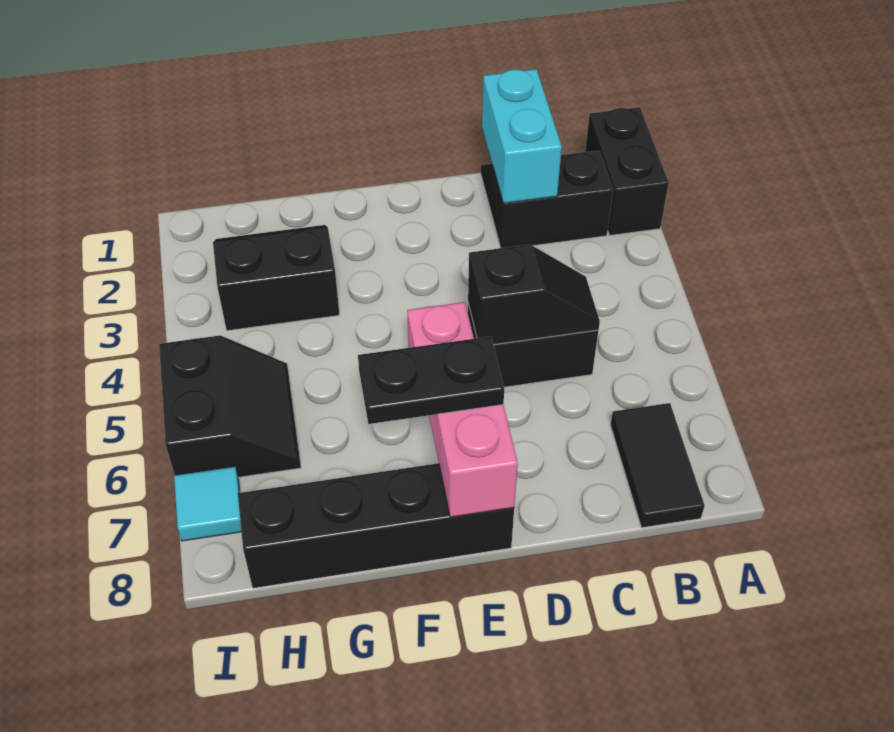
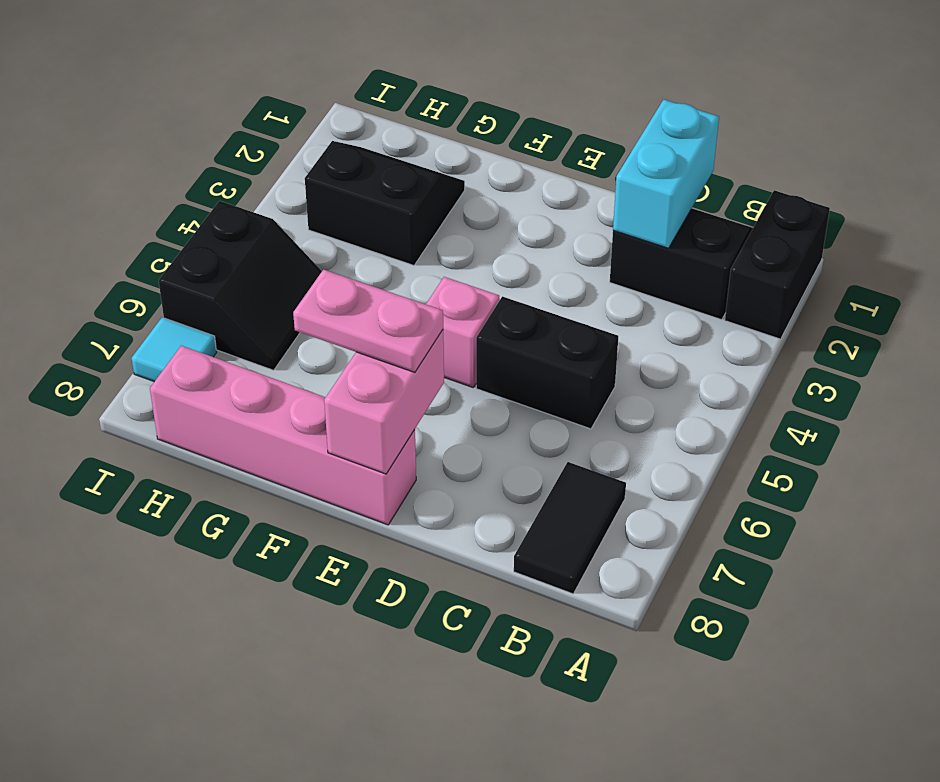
black 1x2 slope [468,244,600,345] -> none
black 1x2 plate [358,336,504,424] -> pink 1x2 plate [293,270,443,372]
black 1x4 brick [238,463,514,588] -> pink 1x4 brick [150,346,416,525]

